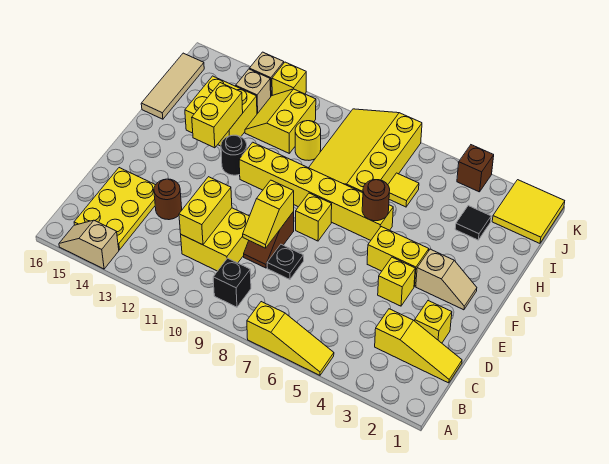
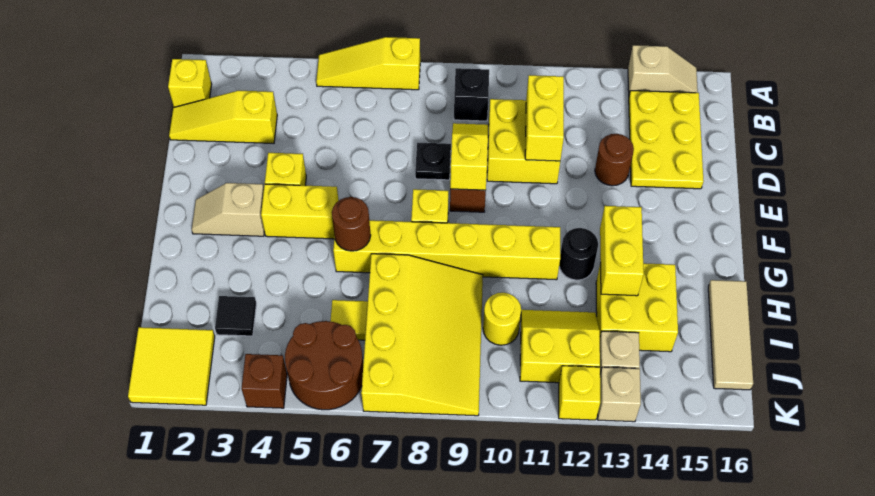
yellow 1x1 brick [415,301,452,343] -> yellow 1x1 brick moved to [168,59,212,107]
yellow 2x2 slope [245,89,316,153] -> yellow 2x2 slope turned to [520,310,600,383]
none -> brown 2x2 round brick [285,321,363,410]

